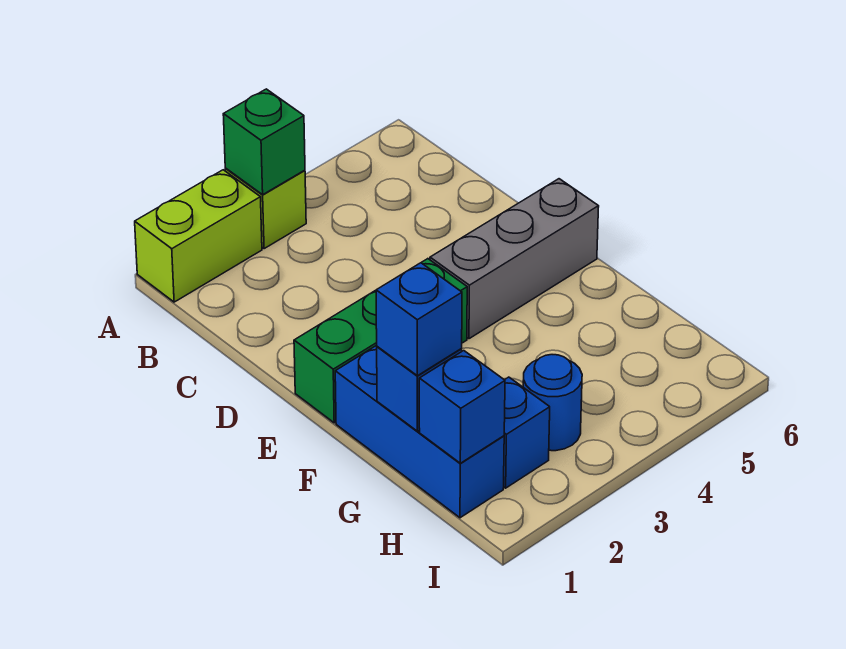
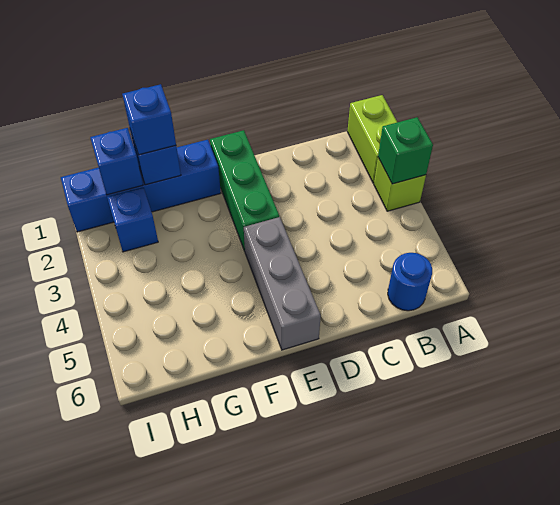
blue 1x3 brick [335,345,504,518] -> blue 1x4 brick [61,140,221,232]
blue 1x1 round brick [523,355,582,451] -> blue 1x1 round brick moved to [388,253,432,311]

